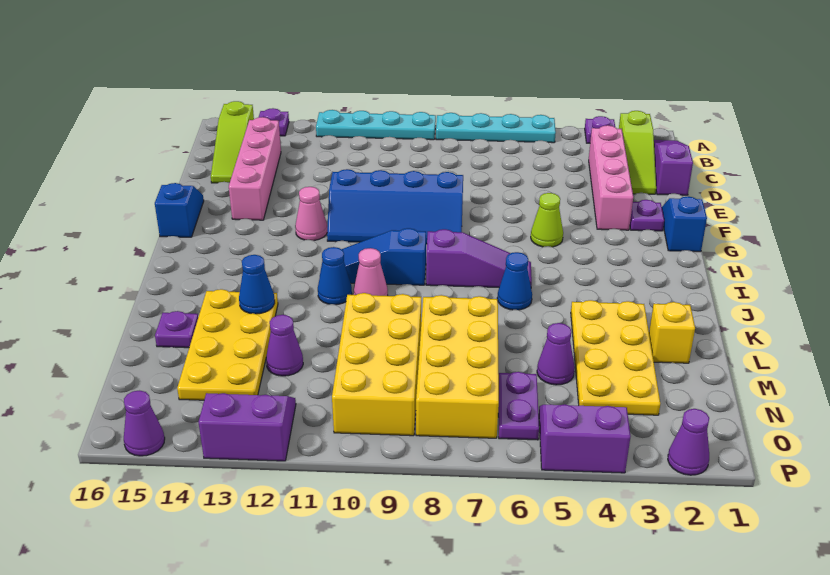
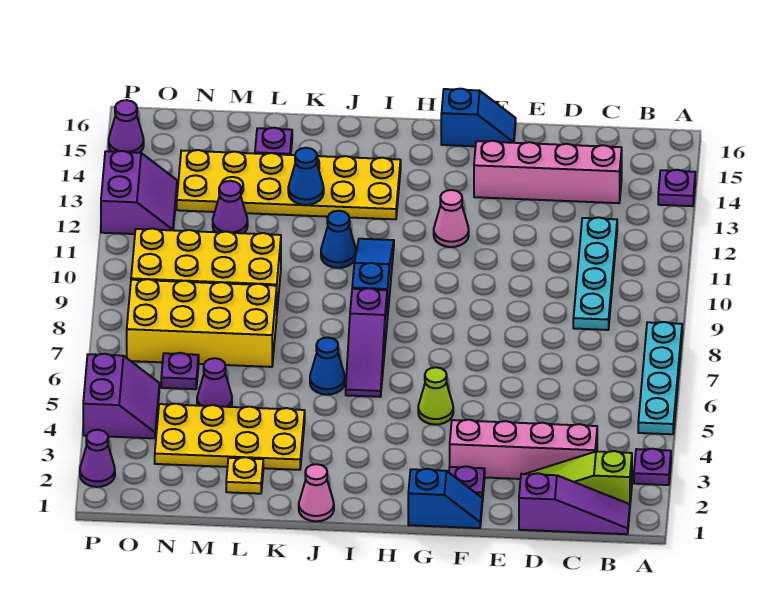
cyan 1x4 plate [316,110,436,140] -> cyan 1x4 plate moved to [573,217,617,330]
lime 1x3 slope [211,101,254,183] -> none
blue 2x4 slope [327,169,463,244] -> none
pink 1x1 cone [353,248,388,296] -> pink 1x1 cone moved to [299,464,334,521]
yellow 2x4 plate [177,289,278,400] -> yellow 2x6 plate [177,150,401,219]
yellow 1x1 brick [649,302,695,363] -> yellow 1x1 plate [226,457,263,494]
purple 1x2 plate [498,372,539,440] -> purple 1x1 plate [161,353,199,389]

